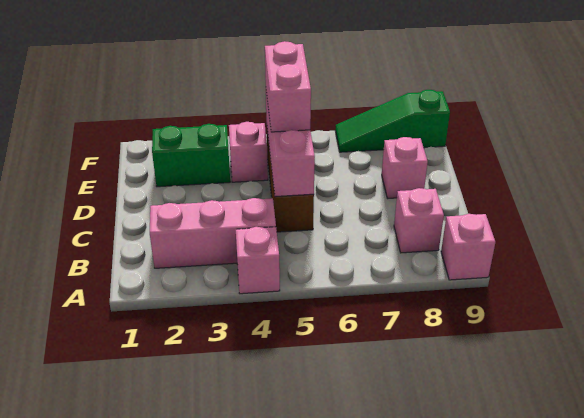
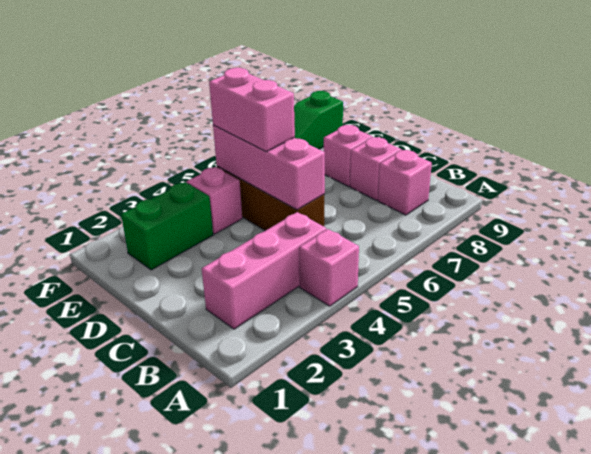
pink 1x1 brick [441,214,495,280] -> pink 1x1 brick moved to [350,137,402,200]

